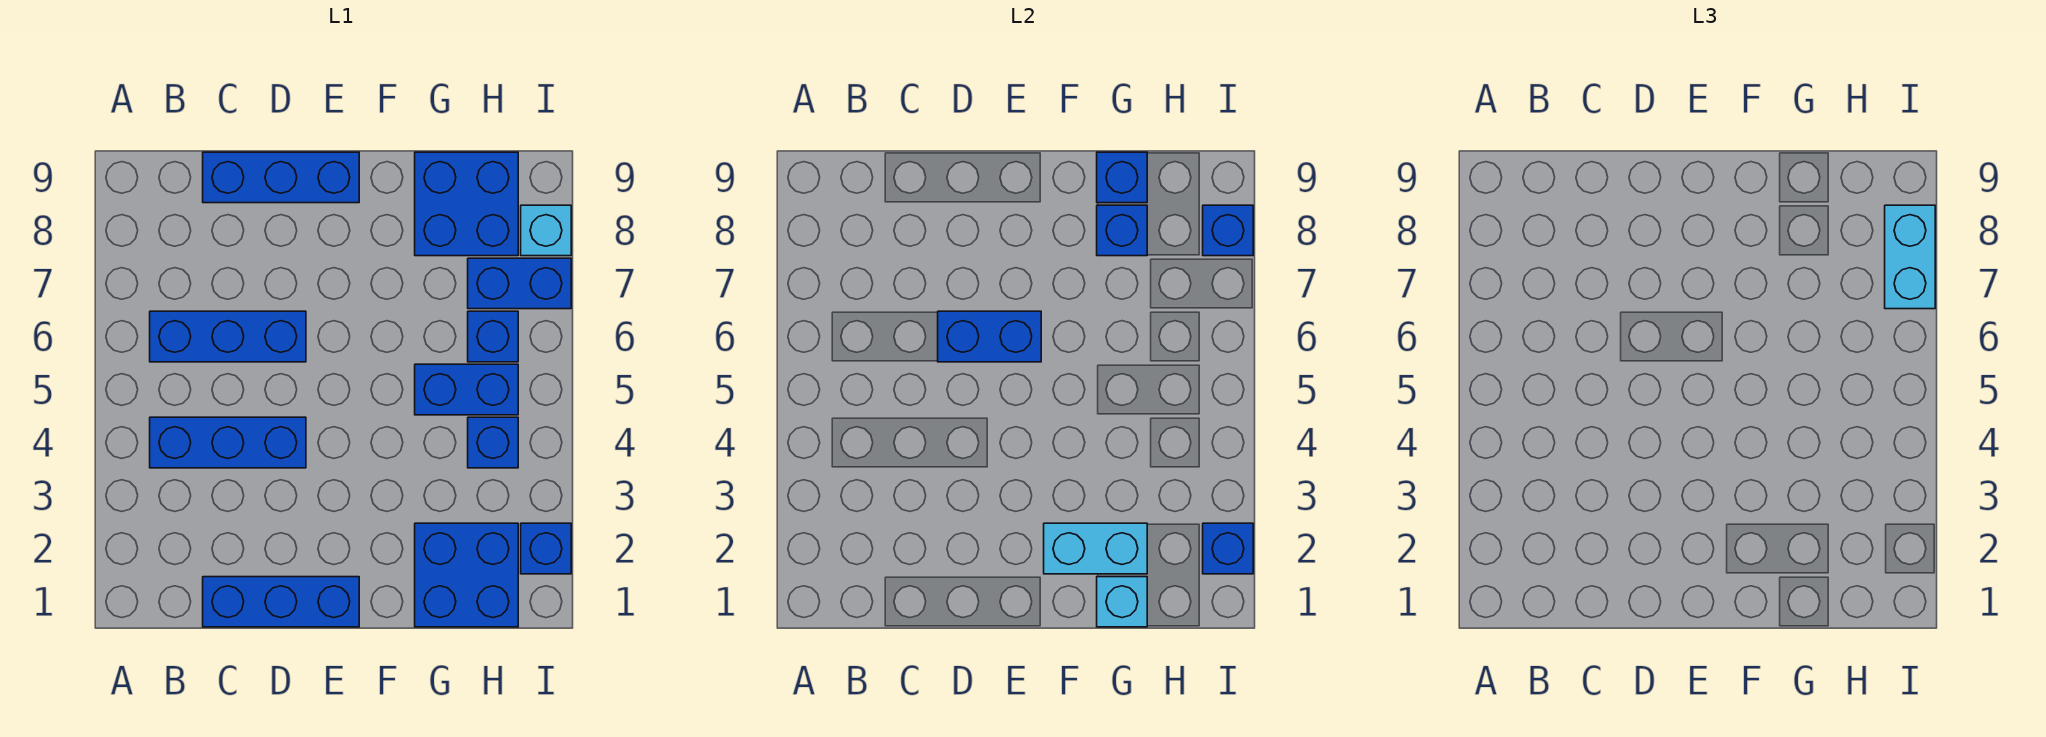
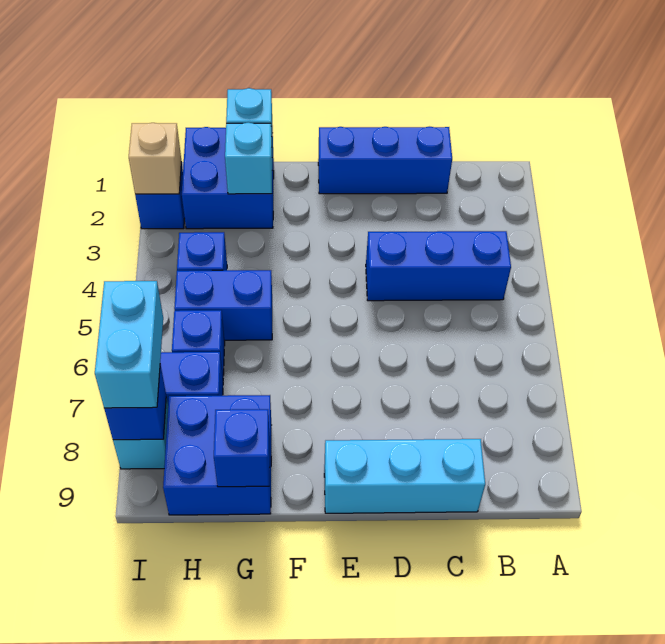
blue 1x3 brick [150,311,306,362] -> none
blue 1x3 brick [203,152,359,203] -> cyan 1x3 brick [324,439,485,513]
blue 1x2 brick [938,311,1041,362] -> none
cyan 1x2 brick [1044,523,1147,574] -> cyan 1x1 brick [225,122,272,194]
blue 1x1 brick [1097,205,1147,256] -> none
blue 1x1 brick [1203,523,1253,574] -> tan 1x1 brick [129,123,181,194]

